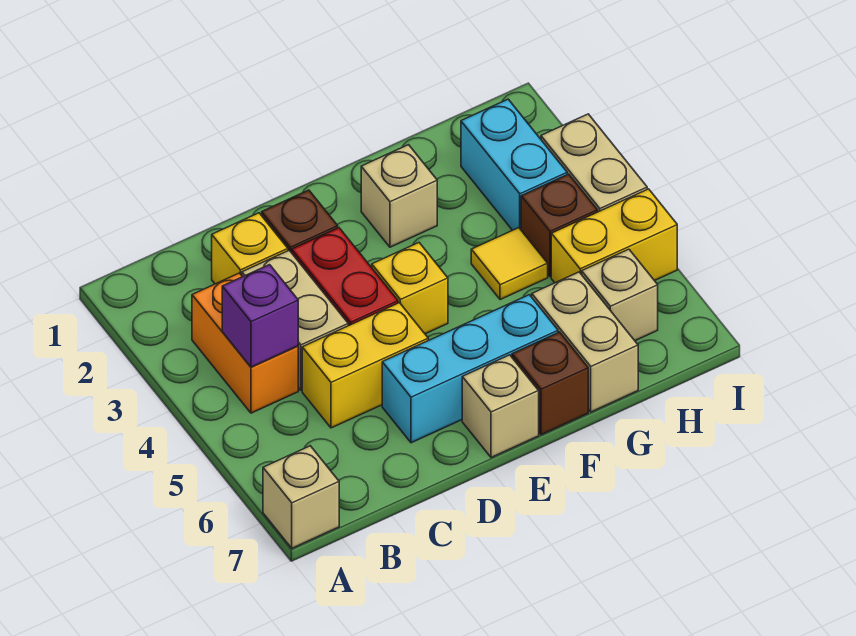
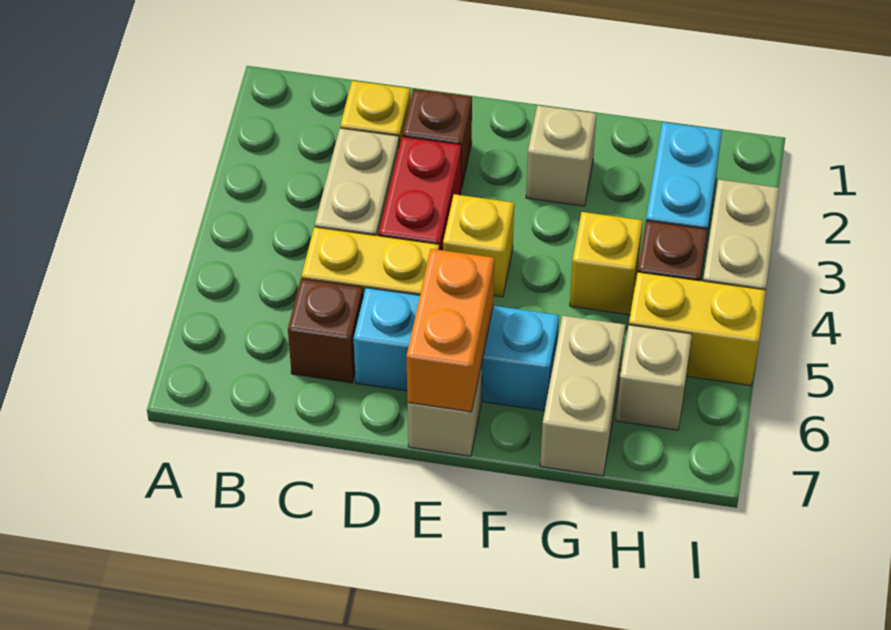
tan 1x1 brick [263,446,339,548] -> none
orange 1x2 brick [192,273,298,413] -> orange 1x2 brick moved to [406,249,494,412]
purple 1x1 brick [222,265,298,367] -> none
brown 1x1 brick [512,332,588,435] -> brown 1x1 brick moved to [288,279,363,383]
yellow 1x1 tile [471,228,548,300] -> yellow 1x1 brick [570,212,643,315]

